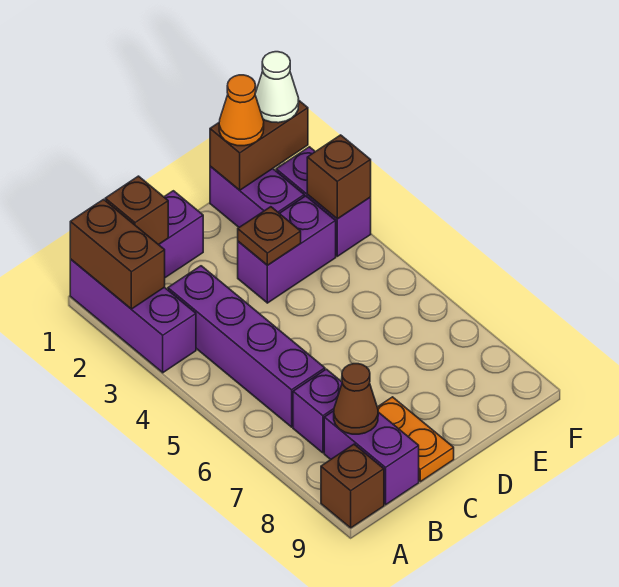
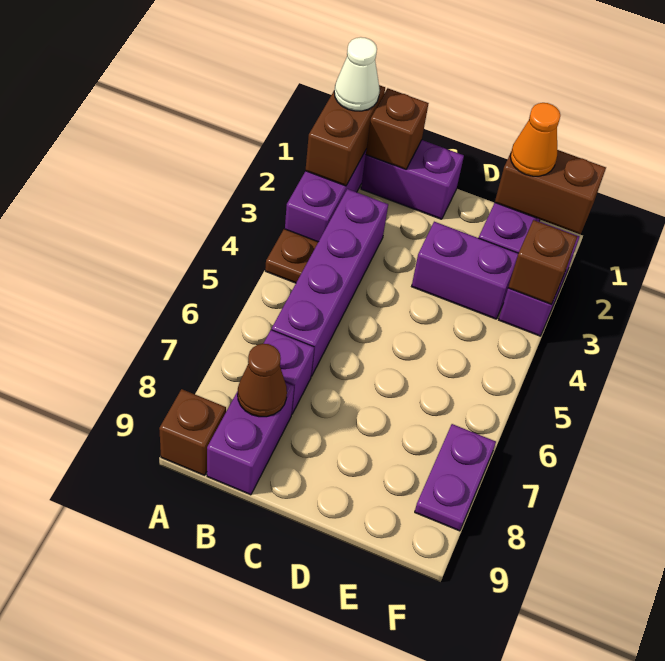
orange 1x2 plate [377,397,454,482] -> none
brown 1x1 plate [238,207,301,265] -> brown 1x1 plate moved to [265,229,318,283]
white 1x1 cone [255,52,299,123] -> white 1x1 cone moved to [334,37,380,111]
none -> purple 1x2 plate [415,424,496,531]

